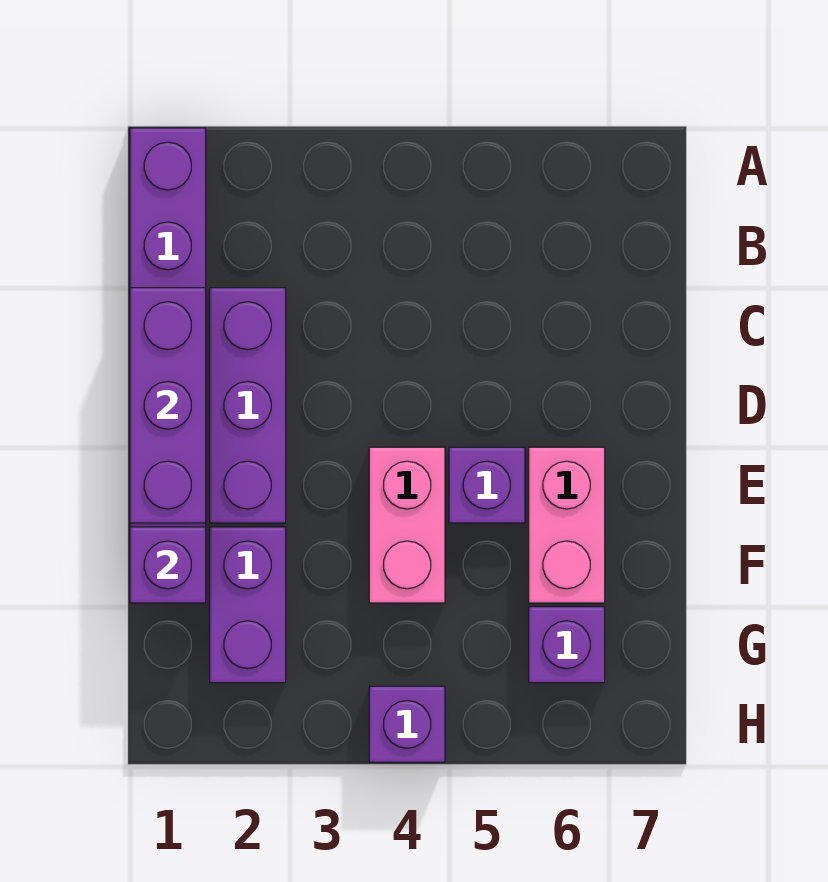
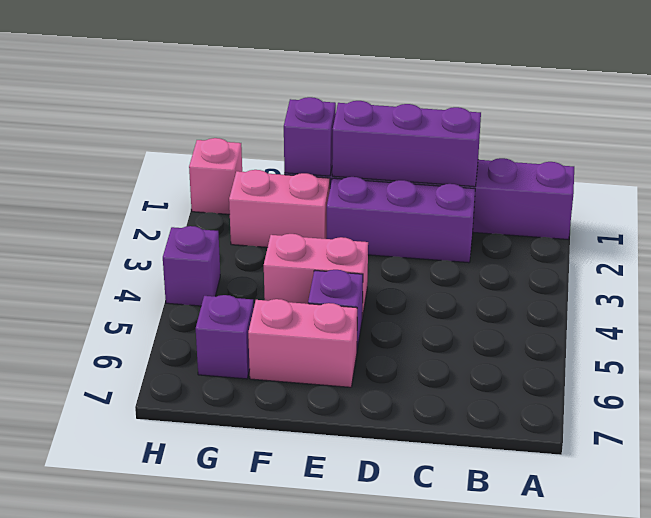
purple 1x2 brick [210,527,286,683] -> pink 1x2 brick [229,170,330,247]
none -> pink 1x1 brick [189,138,242,214]

